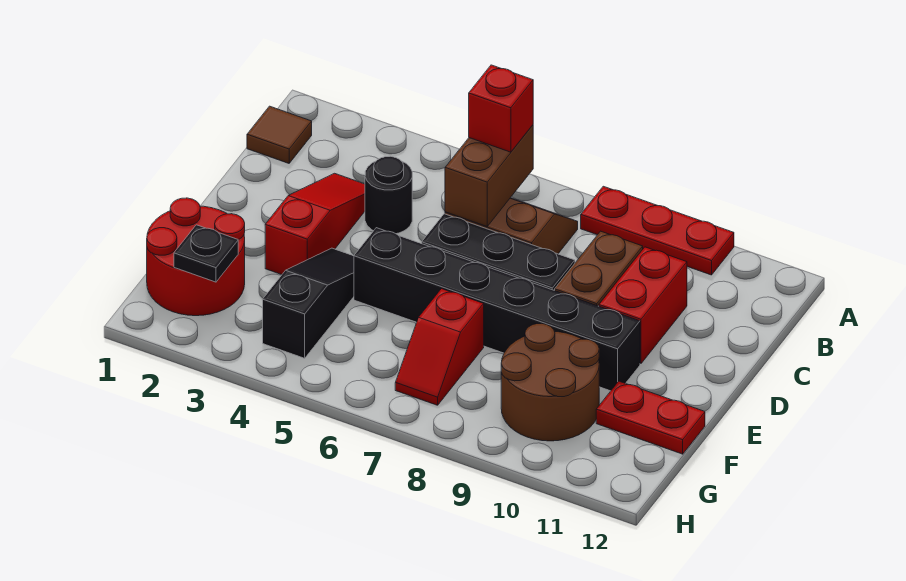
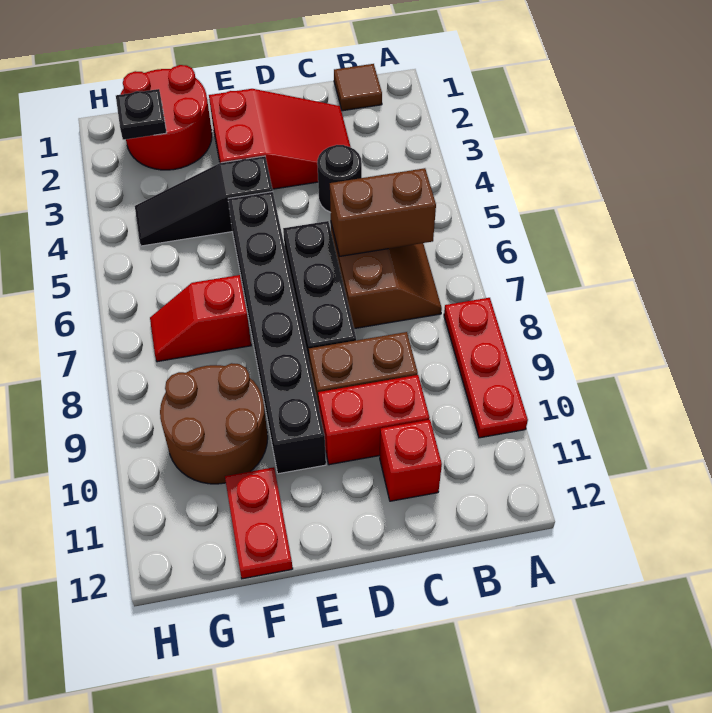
red 1x1 brick [469,65,533,152] -> red 1x1 brick moved to [380,420,442,501]
red 1x3 slope [265,173,365,275] -> red 2x3 slope [209,89,351,189]
black 1x3 slope [263,248,354,358] -> black 1x3 slope turned to [135,156,273,246]

